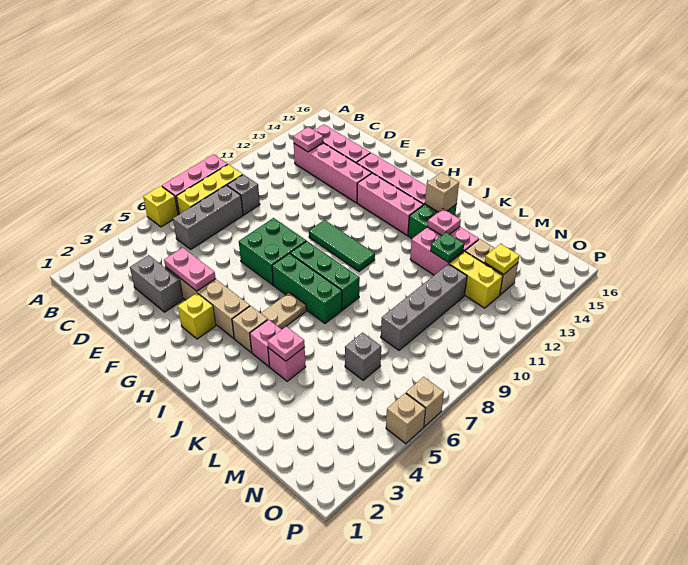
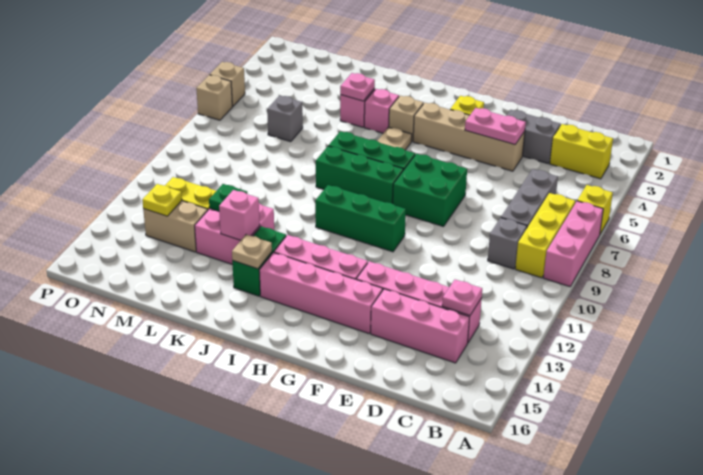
none -> yellow 1x2 brick [550,124,613,179]
green 1x3 tile [309,220,375,271] -> green 1x3 brick [315,185,406,252]
tan 1x1 brick [425,172,459,212] -> tan 1x1 plate [232,234,272,269]
pink 1x1 plate [428,209,461,236] -> pink 1x1 brick [219,190,260,240]
grey 1x4 brick [381,264,467,350] -> none

